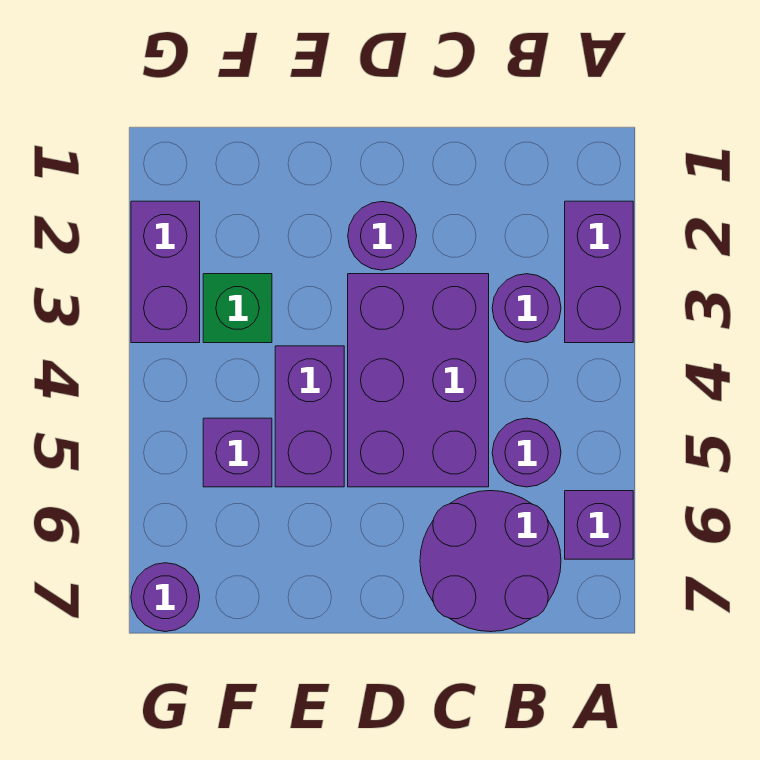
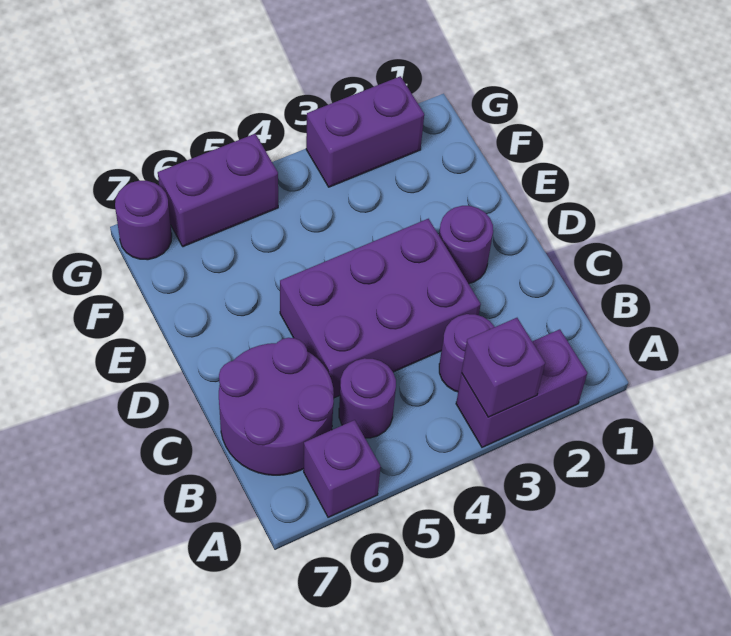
purple 1x2 brick [275,346,344,487] -> purple 1x2 brick moved to [158,134,278,247]
green 1x1 brick [203,274,272,343] -> none
purple 1x1 brick [203,418,272,487] -> purple 1x1 brick moved to [462,318,545,417]

